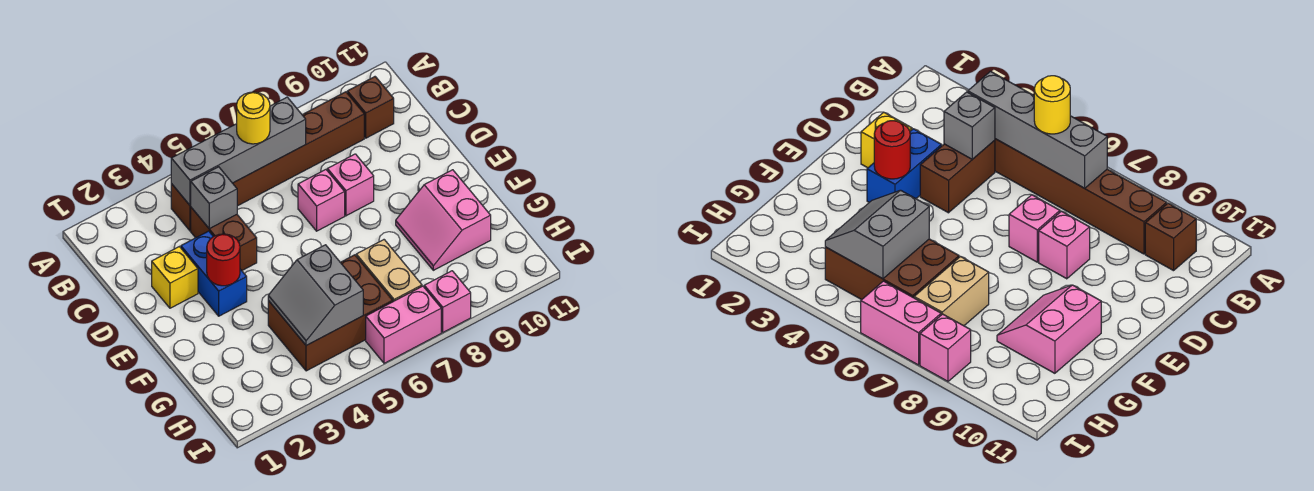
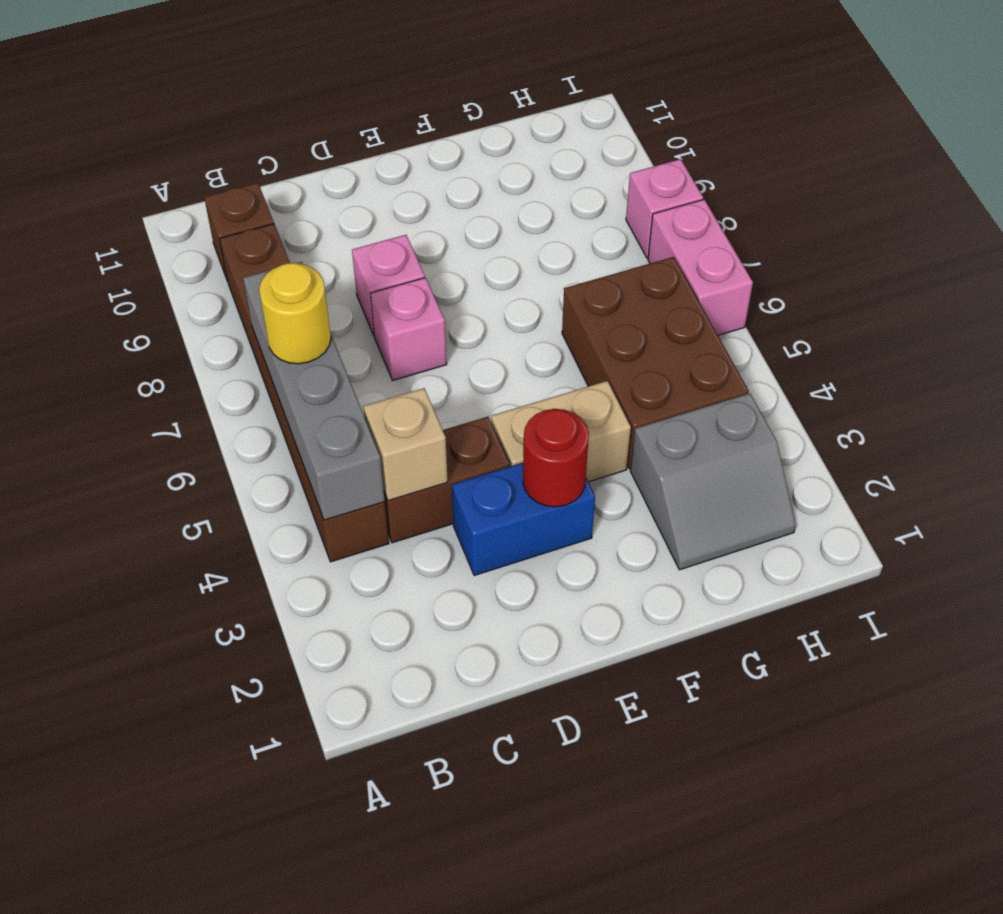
grey 1x1 brick [191,167,237,229] -> tan 1x1 brick [363,388,448,501]
yellow 1x1 brick [152,247,198,308] -> none
pink 2x2 slope [396,170,491,270] -> none
grey 2x2 slope [268,245,363,346] -> grey 2x2 slope moved to [631,393,796,570]
tan 1x2 brick [356,240,422,301] -> tan 1x2 brick moved to [491,381,631,482]

